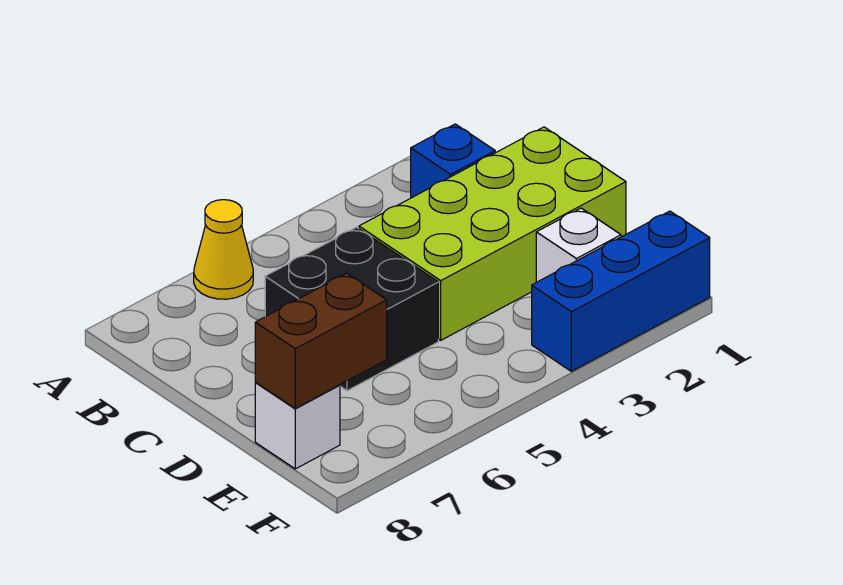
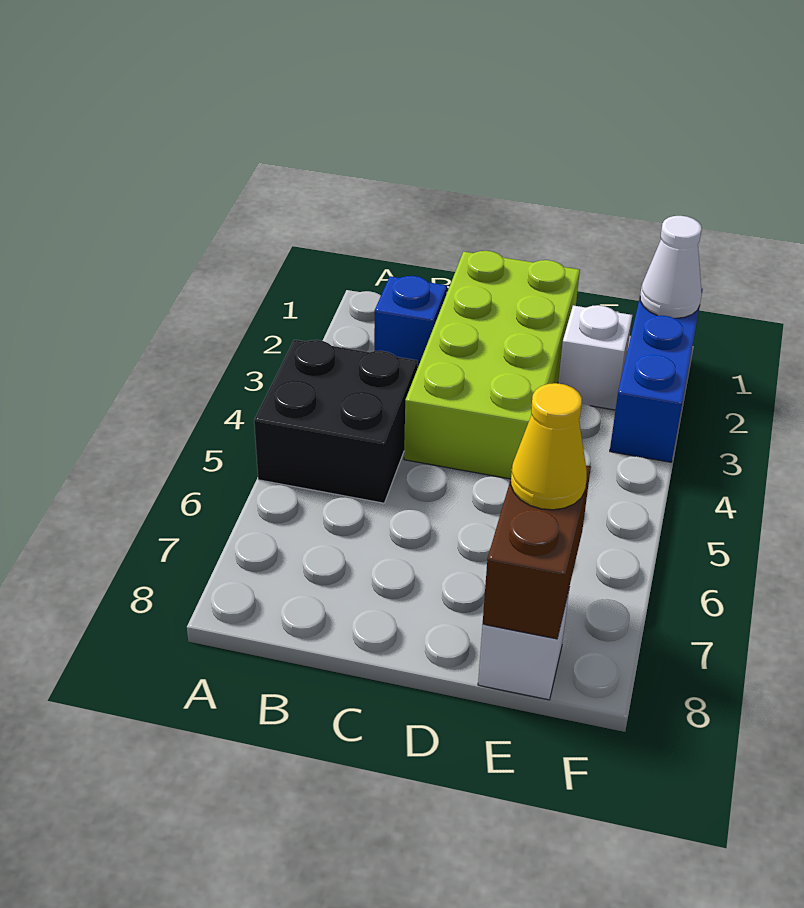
yellow 1x1 cone [194,200,253,299] -> yellow 1x1 cone moved to [511,383,587,510]
black 2x2 brick [265,227,438,391] -> black 2x2 brick moved to [254,340,417,503]
none -> white 1x1 cone [640,216,702,318]

